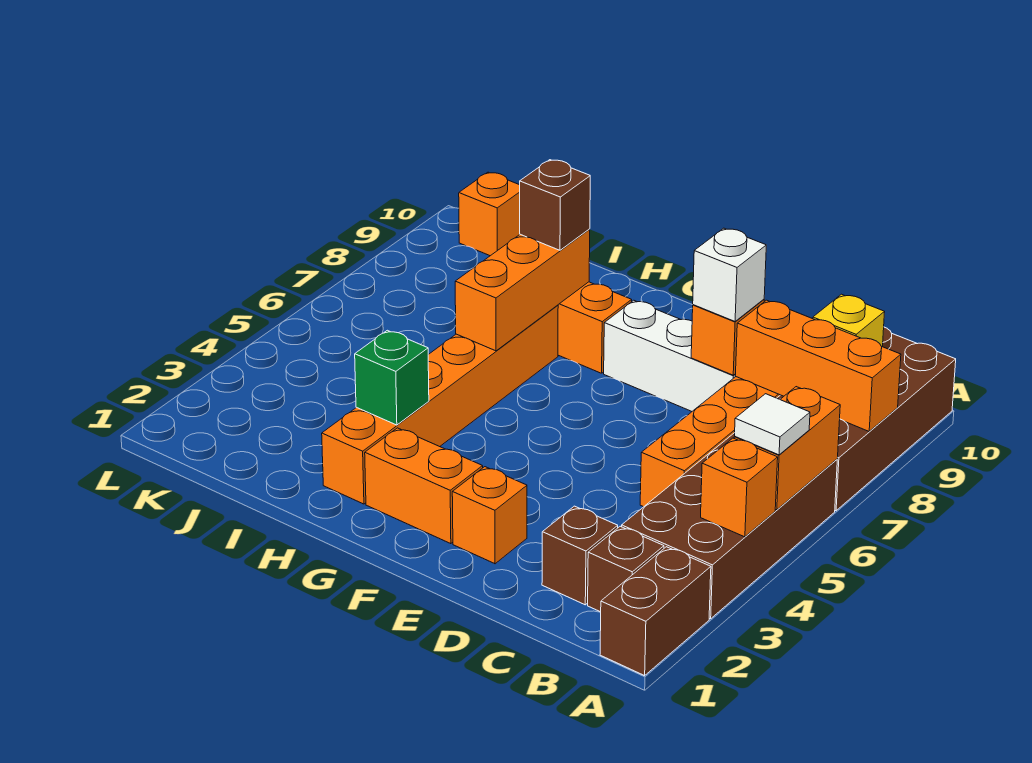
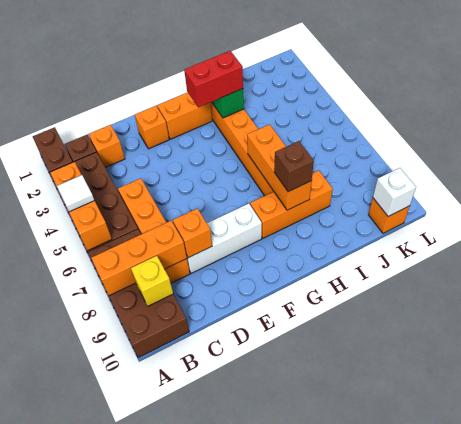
brown 1x1 brick [542,506,618,605] -> orange 1x1 brick [89,125,125,168]
white 1x1 brick [693,228,766,321] -> white 1x1 brick moved to [373,168,416,216]
none -> red 1x2 brick [184,51,243,107]

